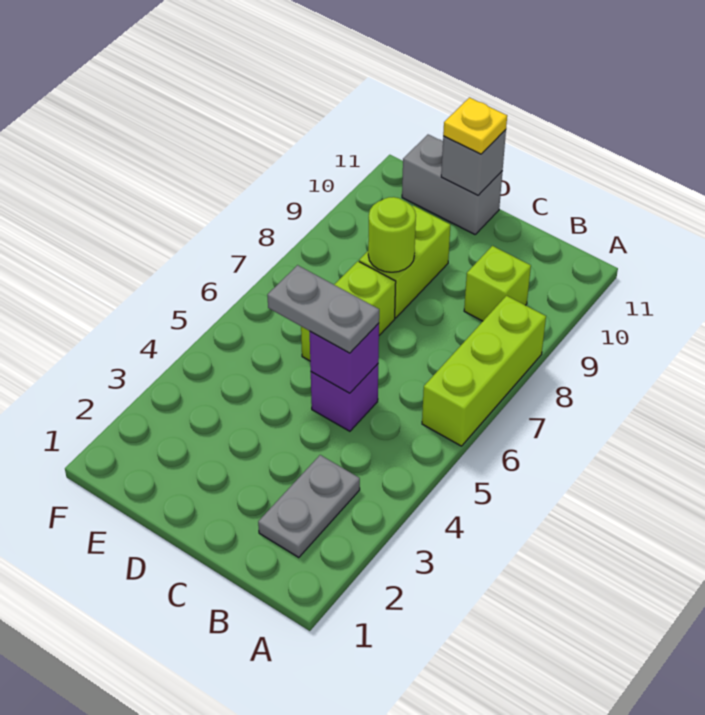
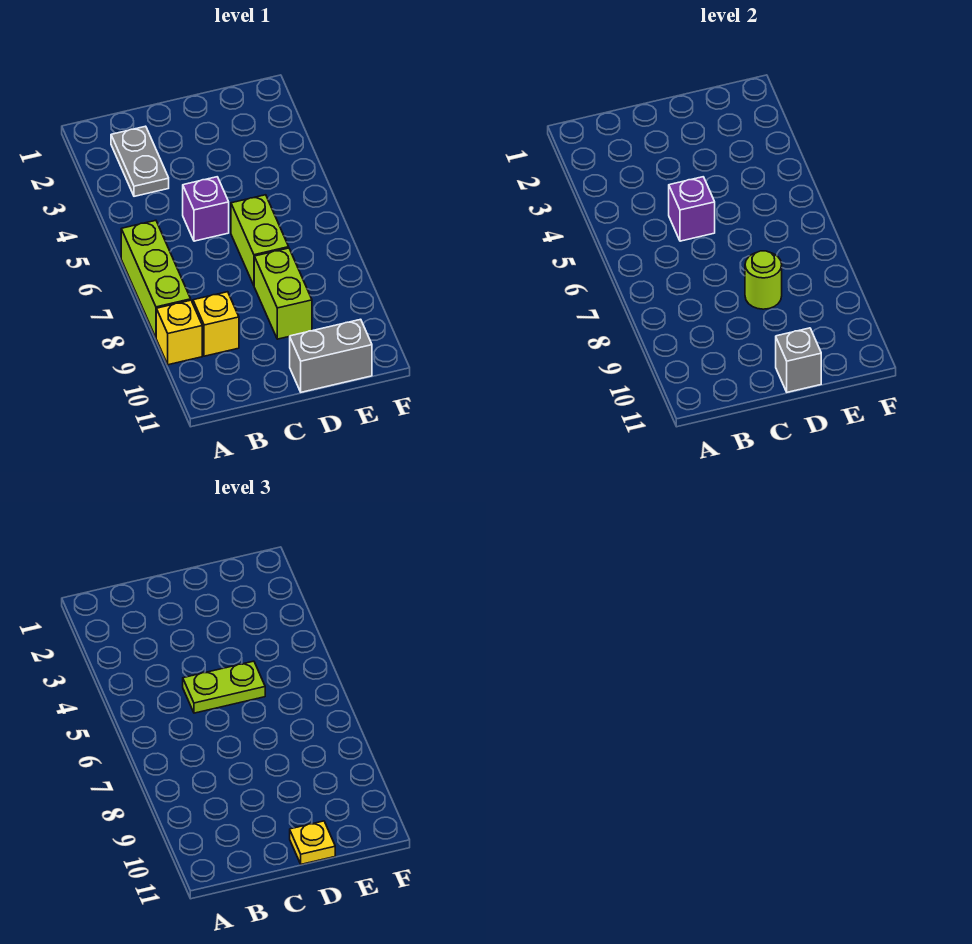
none -> yellow 1x1 brick [156,300,202,365]
lime 1x1 brick [464,246,531,321] -> yellow 1x1 brick [193,292,239,356]
grey 1x2 plate [267,265,379,353] -> lime 1x2 plate [183,661,265,713]

